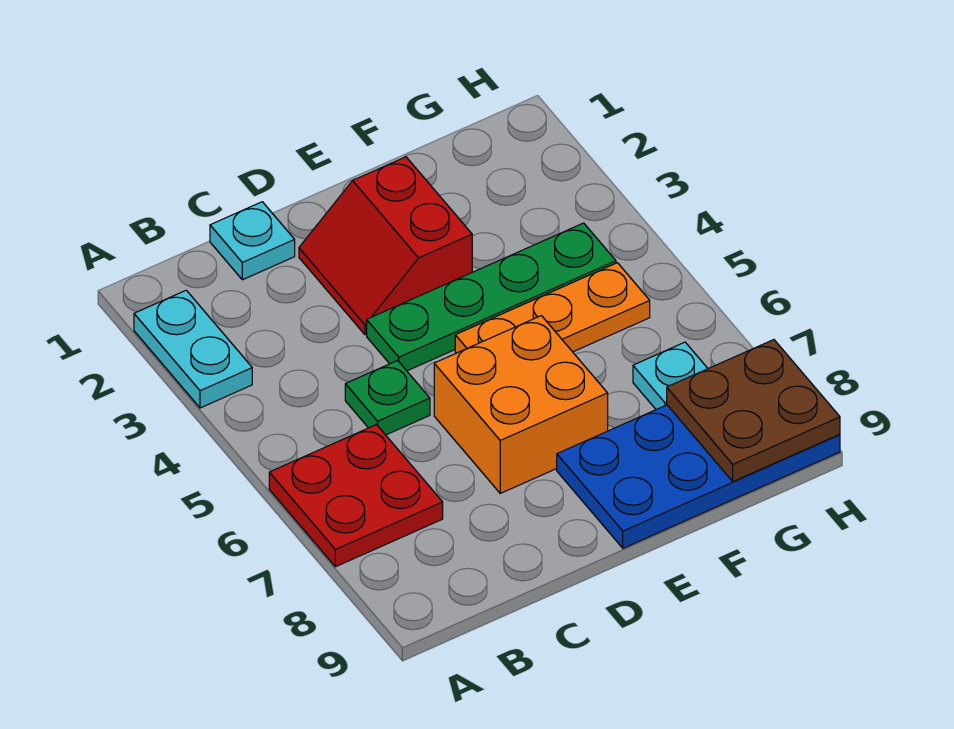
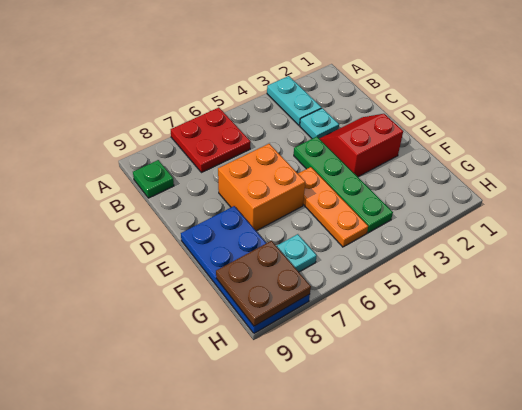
cyan 1x2 plate [134,290,252,408] -> cyan 1x2 plate turned to [267,76,322,125]
cyan 1x1 plate [210,202,295,280] -> cyan 1x1 plate moved to [300,108,339,139]
green 1x1 plate [345,360,430,435] -> green 1x1 plate moved to [133,160,174,198]

